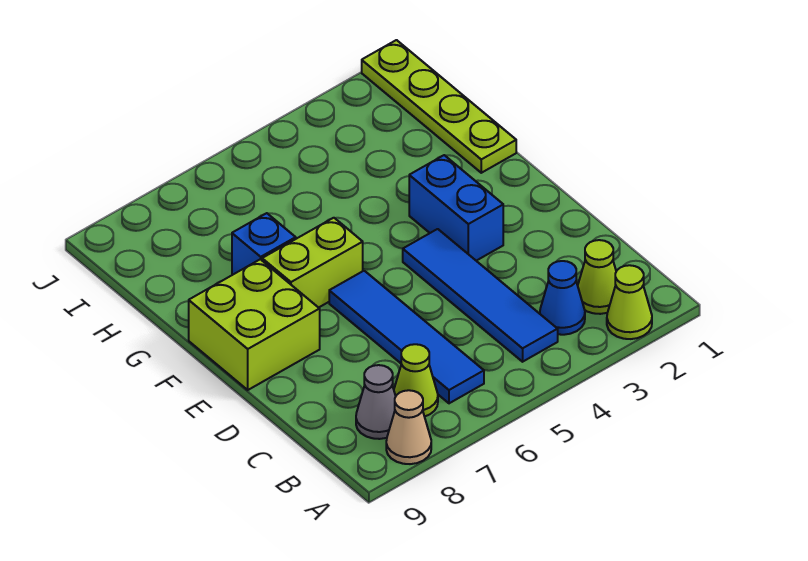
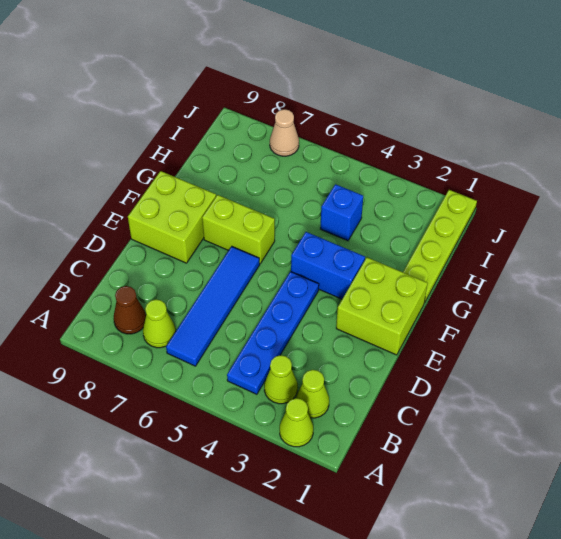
tan 1x1 cone [386,390,431,464] -> tan 1x1 cone moved to [270,109,299,156]
blue 1x1 cone [540,261,585,335] -> lime 1x1 cone [264,355,298,404]
blue 1x4 tile [403,229,558,362] -> blue 1x4 plate [227,272,319,394]
grey 1x1 cone [356,365,396,439] -> brown 1x1 cone [114,286,146,334]
none -> lime 2x2 brick [336,257,428,355]
blue 1x2 brick [409,155,503,261] -> blue 1x2 brick turned to [291,232,365,299]
blue 1x1 brick [232,213,296,275] -> blue 1x1 brick moved to [320,184,363,241]

